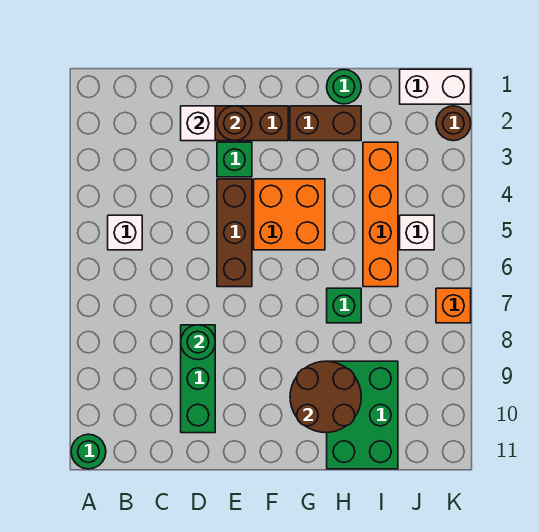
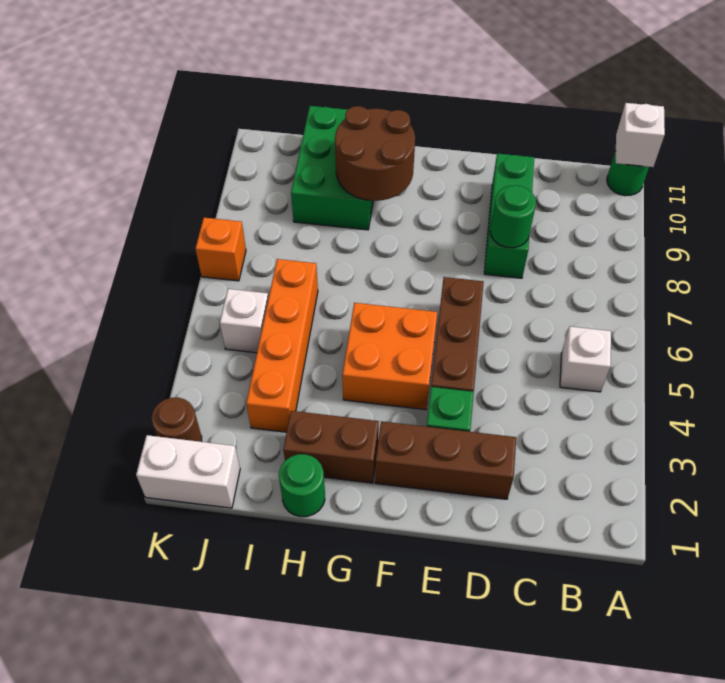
white 1x1 brick [181,106,215,141] -> white 1x1 brick moved to [616,103,665,167]
brown 1x1 round brick [217,106,252,141] -> none
green 1x1 brick [327,288,361,323] -> none

